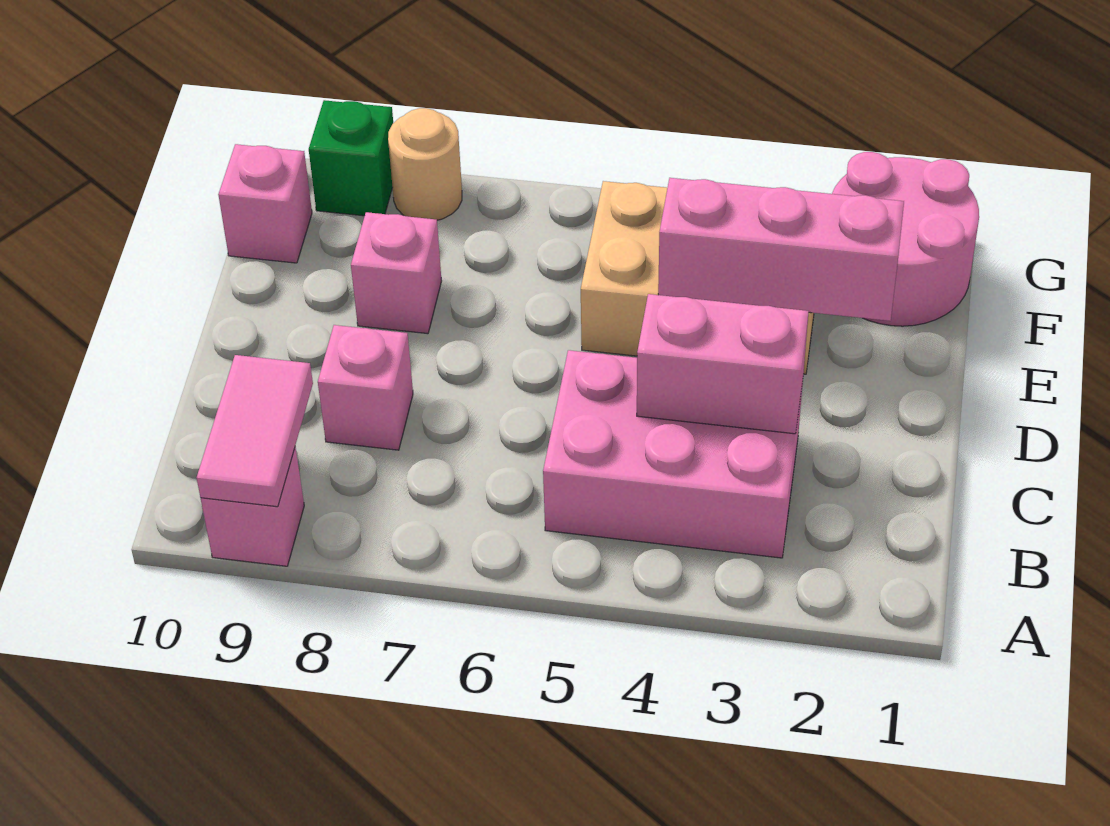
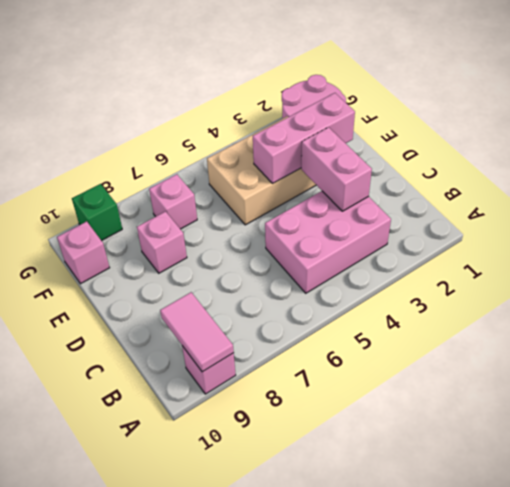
pink 1x2 brick [637,294,809,434] -> pink 1x2 brick turned to [301,127,372,211]
pink 1x1 brick [318,325,413,450] -> pink 1x1 brick moved to [149,174,197,229]
tan 1x1 round brick [388,108,462,220] -> none

